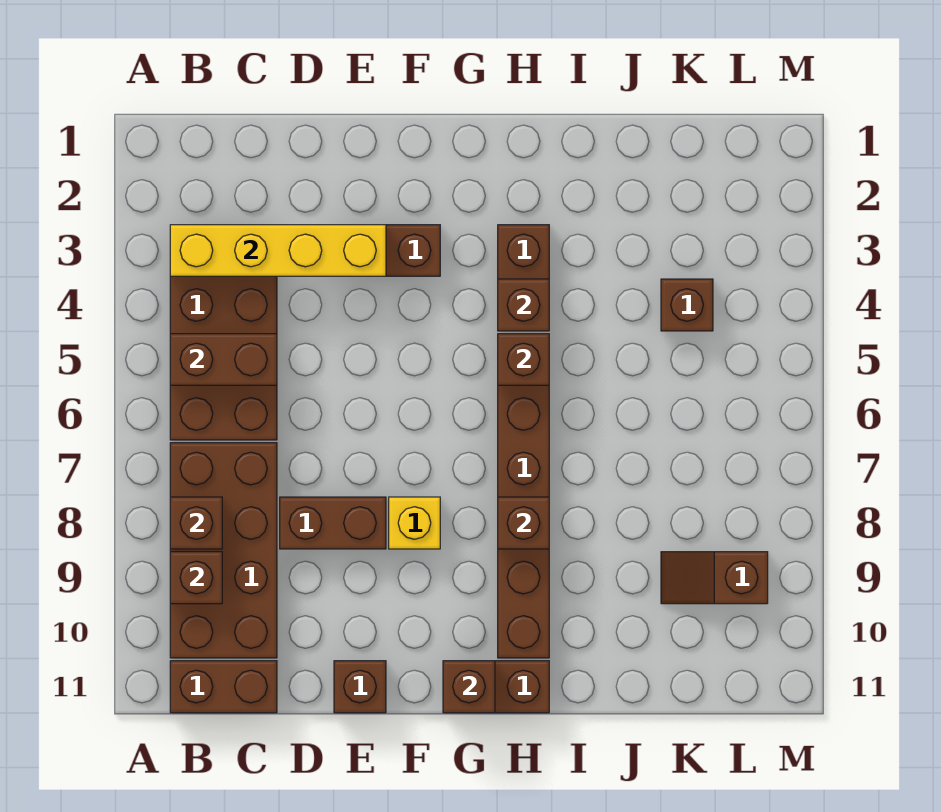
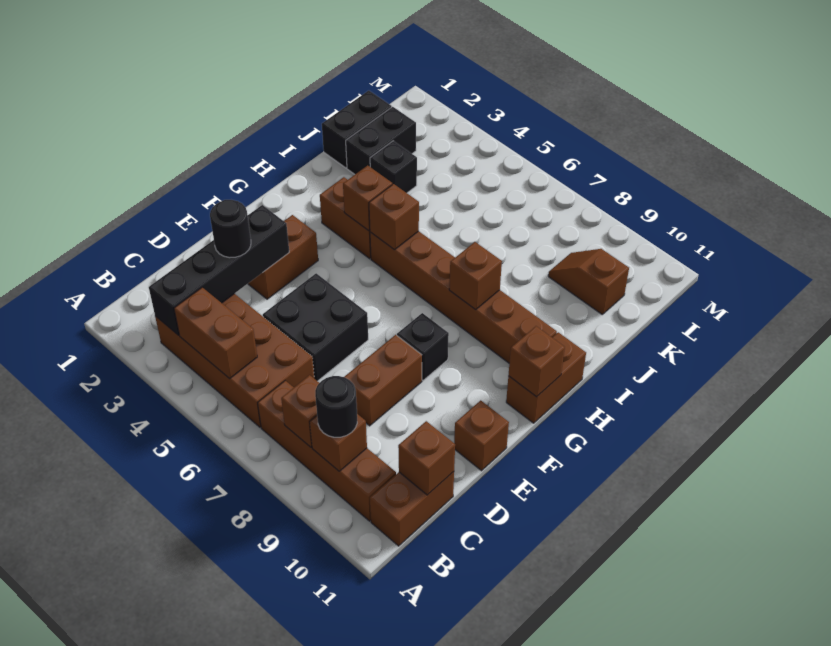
yellow 1x4 brick [170,225,386,276] -> black 1x4 brick [149,205,289,335]
brown 1x2 brick [170,334,277,385] -> brown 1x2 brick turned to [174,287,257,379]
brown 2x4 brick [170,443,277,658] -> brown 1x4 brick [258,381,396,521]
none -> black 1x1 round brick [315,376,357,437]
none -> black 1x1 round brick [210,200,251,258]
none -> black 2x2 brick [263,273,368,381]
yellow 1x1 brick [389,497,440,549] -> black 1x1 brick [397,313,449,380]
none -> black 1x2 brick [322,91,392,168]
none -> black 1x2 brick [346,107,416,174]
none -> black 1x1 brick [370,141,417,193]
brown 1x1 brick [661,279,713,331] -> brown 1x1 brick moved to [398,421,455,495]
brown 1x2 slope [661,552,768,604] -> brown 1x2 slope turned to [548,249,629,314]

